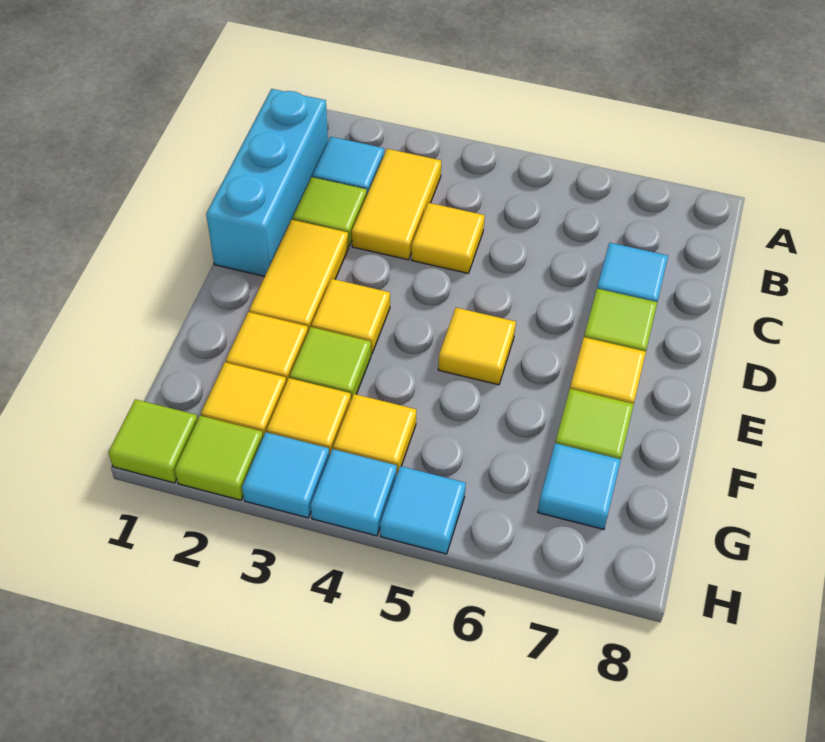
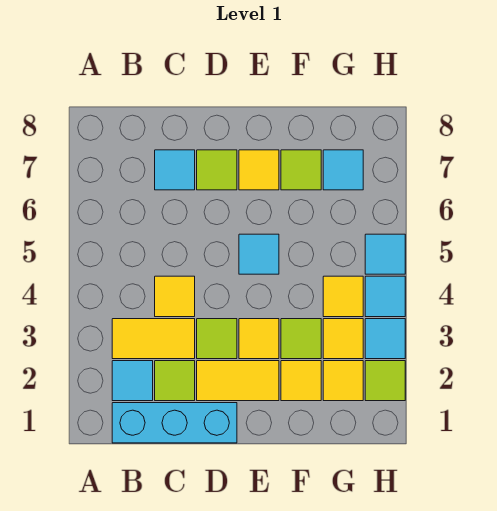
yellow 1x1 tile [438,308,516,385] -> cyan 1x1 tile [239,234,279,274]
lime 1x1 tile [108,399,198,483] -> lime 1x1 tile moved to [197,319,237,359]

